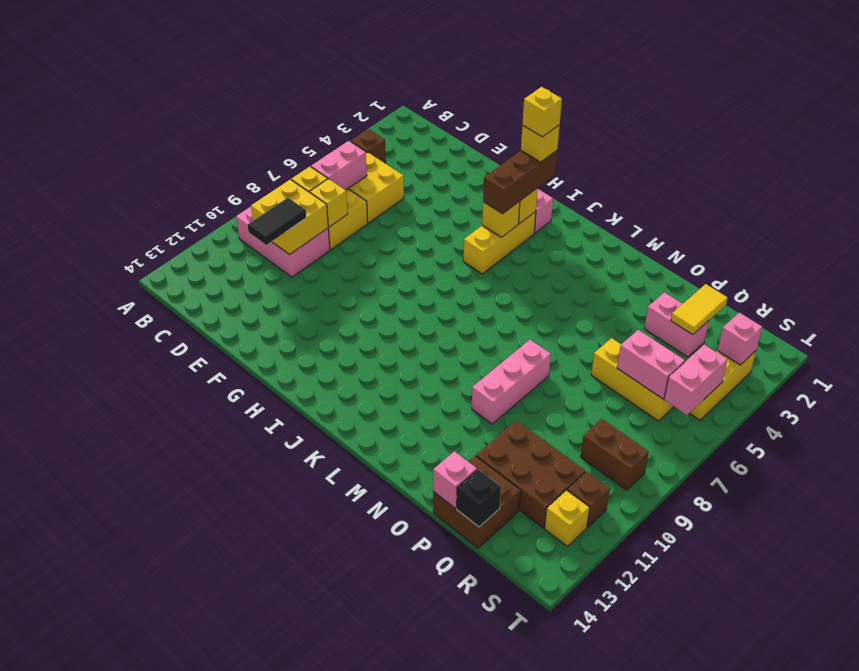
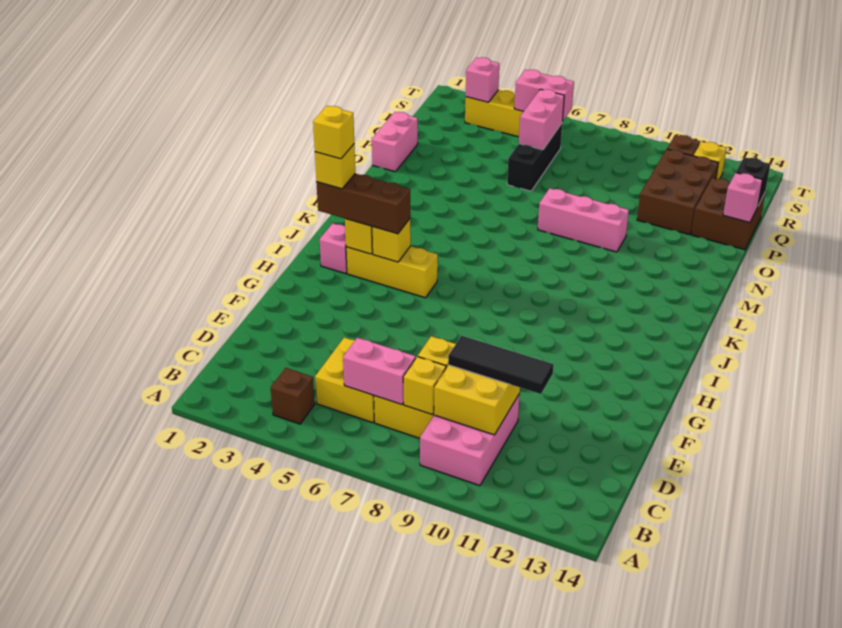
black 1x2 tile [248,198,307,245] -> black 1x3 tile [448,336,554,394]
pink 1x2 brick [644,292,709,357] -> pink 1x2 brick moved to [372,112,418,172]
yellow 1x3 brick [591,338,674,421] -> black 1x3 brick [507,124,562,191]
yellow 1x2 tile [671,284,728,335] -> none
brown 1x2 brick [581,419,649,490] -> none

